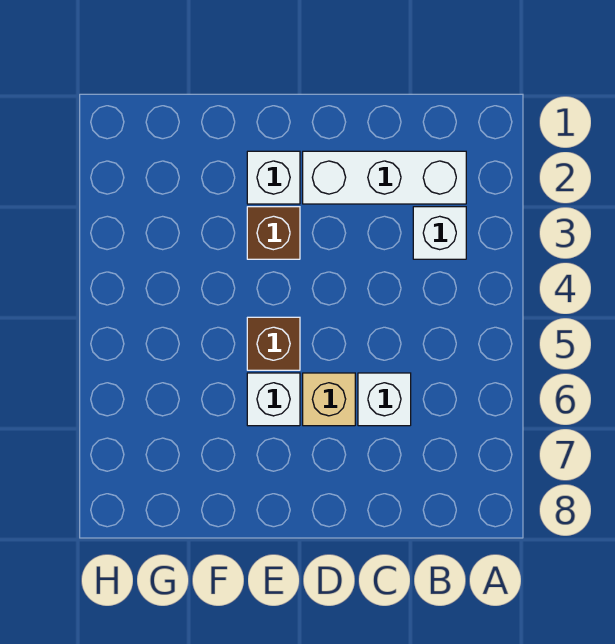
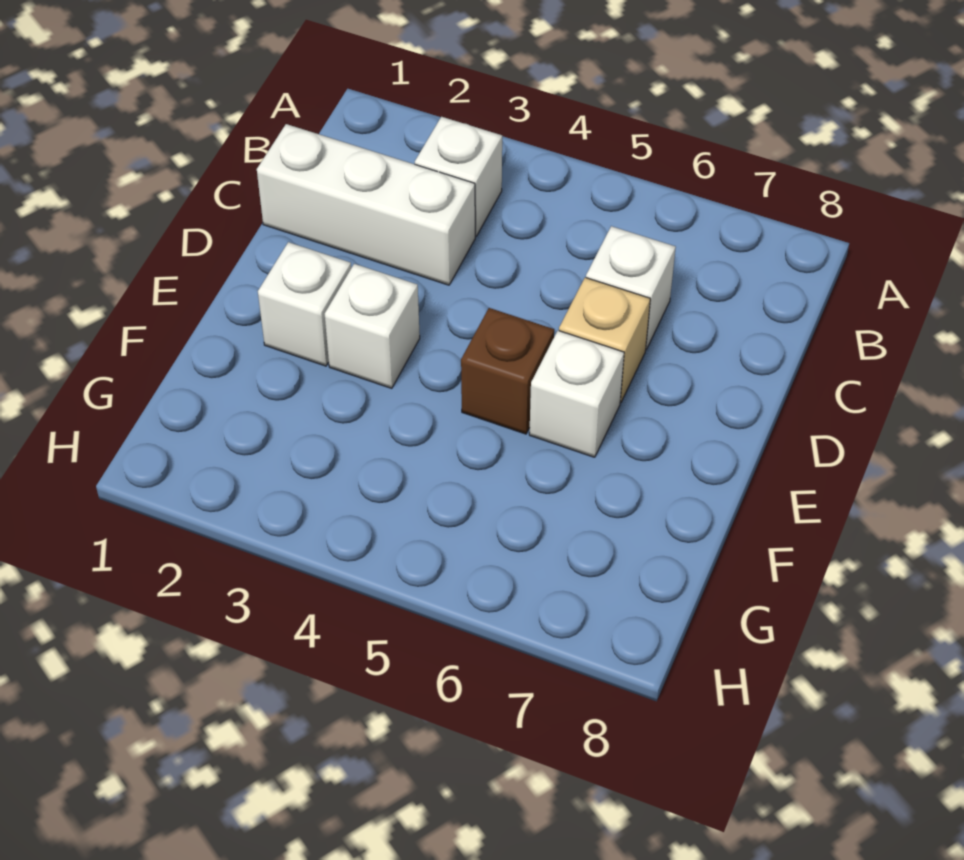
white 1x3 brick [303,151,466,204] -> white 1x3 brick turned to [257,124,475,285]
brown 1x1 brick [247,207,300,259] -> white 1x1 brick [325,264,420,388]

